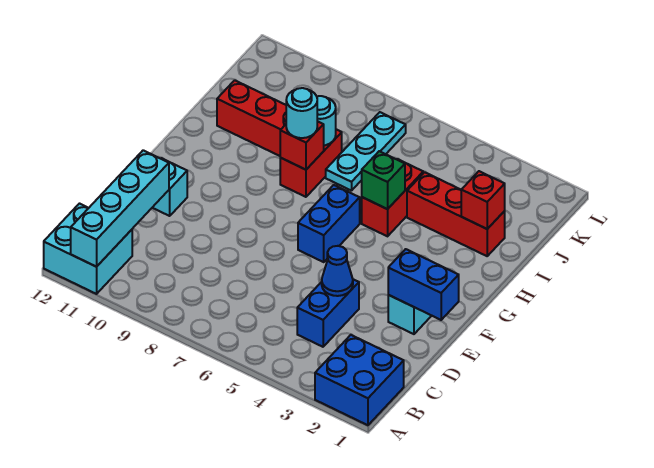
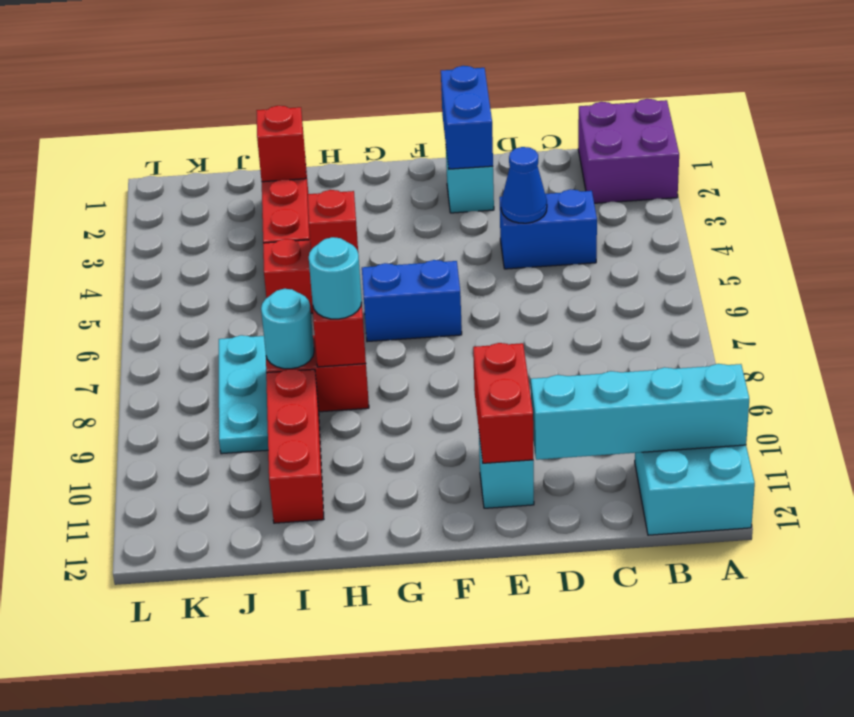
blue 2x2 brick [315,335,404,425] -> purple 2x2 brick [578,99,679,203]
none -> red 1x2 brick [473,343,533,463]
green 1x1 brick [362,151,405,209] -> red 1x1 brick [308,190,358,251]
cyan 1x3 plate [326,112,406,191] -> cyan 1x3 plate turned to [219,335,268,454]

